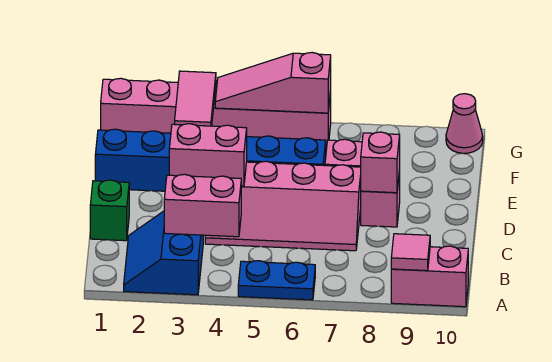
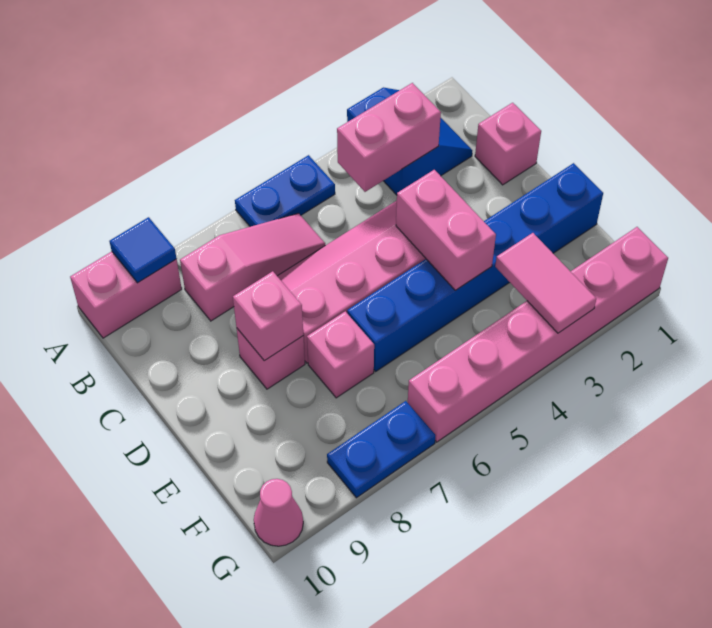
pink 1x1 tile [391,234,430,271] -> blue 1x1 tile [109,217,177,283]
green 1x1 brick [90,180,129,241] -> pink 1x1 brick [475,103,541,185]
pink 1x2 brick [169,124,247,186] -> pink 1x2 brick turned to [396,170,496,290]
pink 1x3 slope [215,53,331,113] -> pink 1x3 slope moved to [180,213,325,321]
none -> blue 1x2 plate [327,401,436,498]

